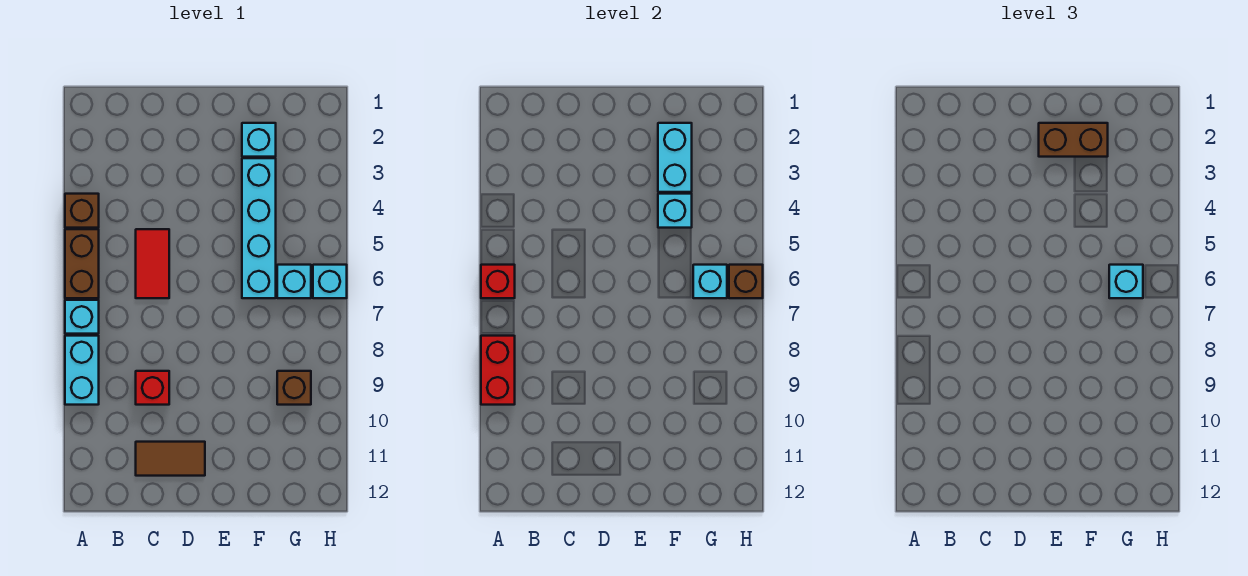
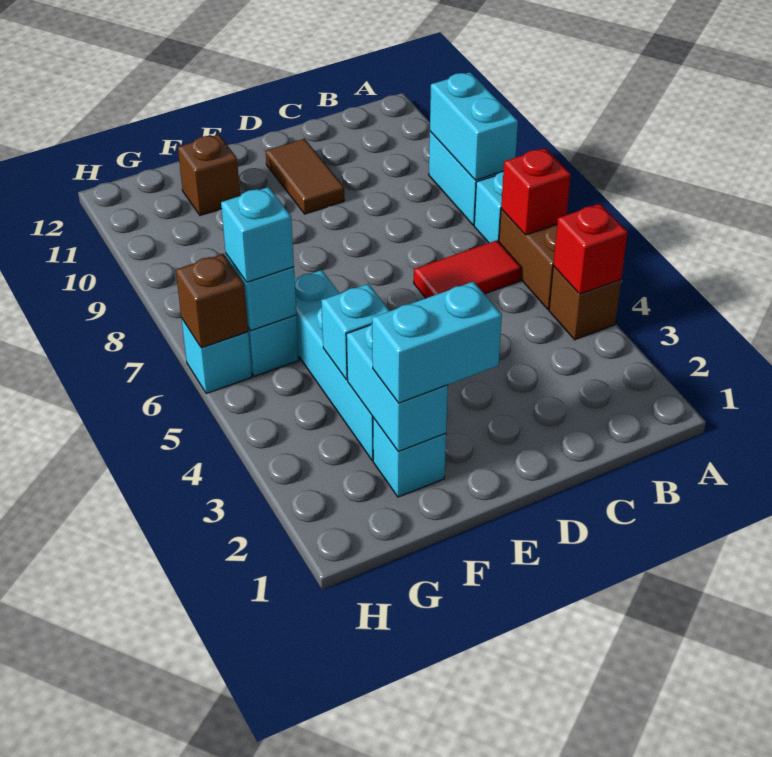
red 1x2 brick [481,336,515,405] -> cyan 1x2 brick [430,72,518,180]
red 1x2 tile [136,229,169,298] -> red 1x2 tile turned to [414,240,521,298]
red 1x1 brick [136,371,169,405] -> red 1x1 brick moved to [553,204,628,294]
brown 1x2 tile [136,442,205,476] -> brown 1x2 tile turned to [266,139,344,214]
brown 1x2 brick [1039,123,1108,157] -> cyan 1x2 brick [372,282,502,403]
brown 1x1 brick [277,371,311,405] -> brown 1x1 brick moved to [178,134,240,215]

